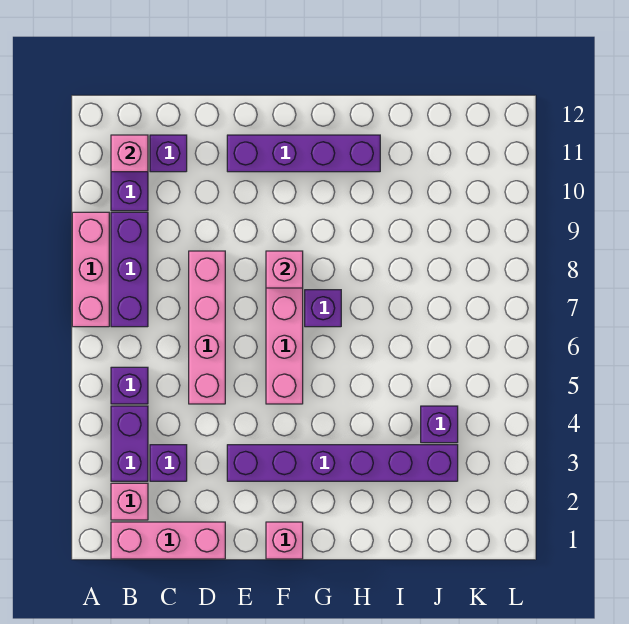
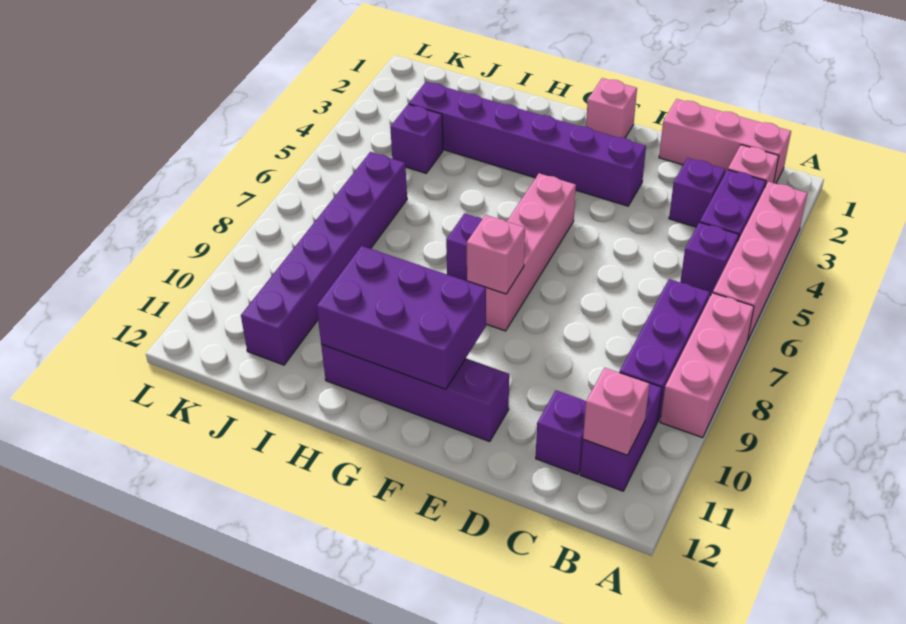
pink 1x4 brick [189,251,225,404] -> pink 1x4 brick moved to [713,182,807,341]
none -> purple 2x3 brick [317,246,486,389]
none -> purple 1x6 brick [241,152,407,365]

